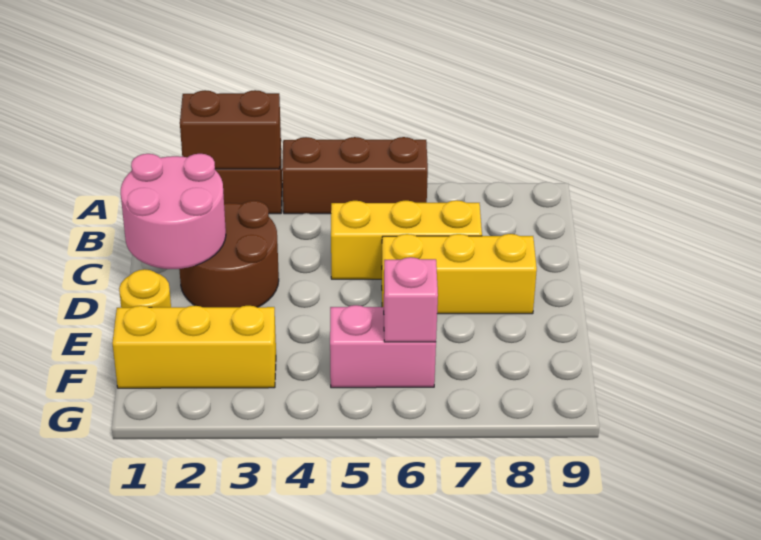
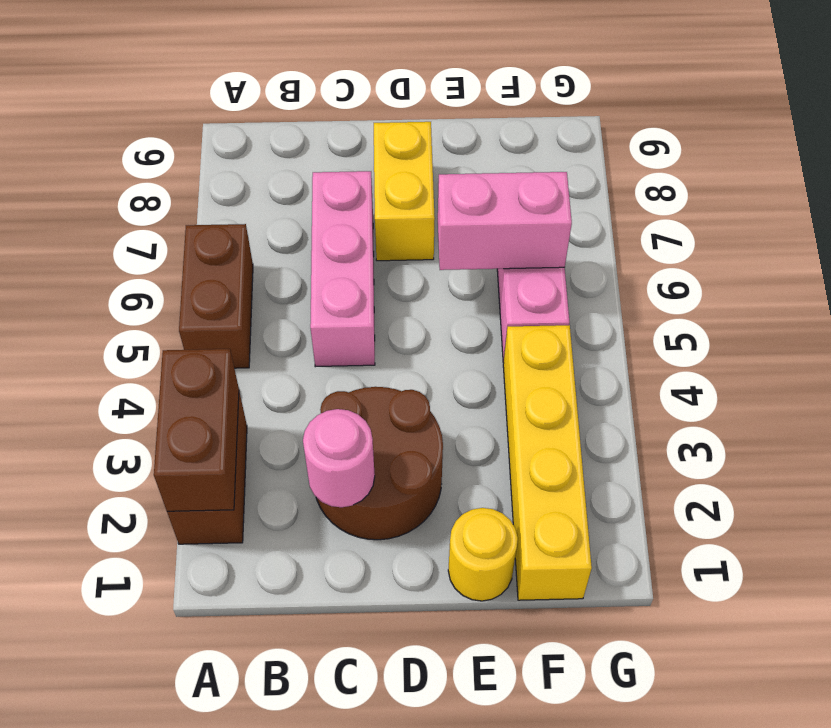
brown 1x3 brick [282,137,428,214] -> brown 1x2 brick [179,224,253,368]
pink 2x2 round brick [121,154,226,269] -> pink 1x1 round brick [303,409,375,507]
yellow 1x3 brick [331,200,482,279] -> pink 1x3 brick [310,171,375,367]
yellow 1x3 brick [382,234,537,314] -> yellow 1x2 brick [374,122,435,261]
yellow 1x3 brick [112,306,276,388] -> yellow 1x4 brick [503,325,592,600]
pink 1x1 brick [384,257,438,342] -> pink 1x2 brick [438,172,572,270]

